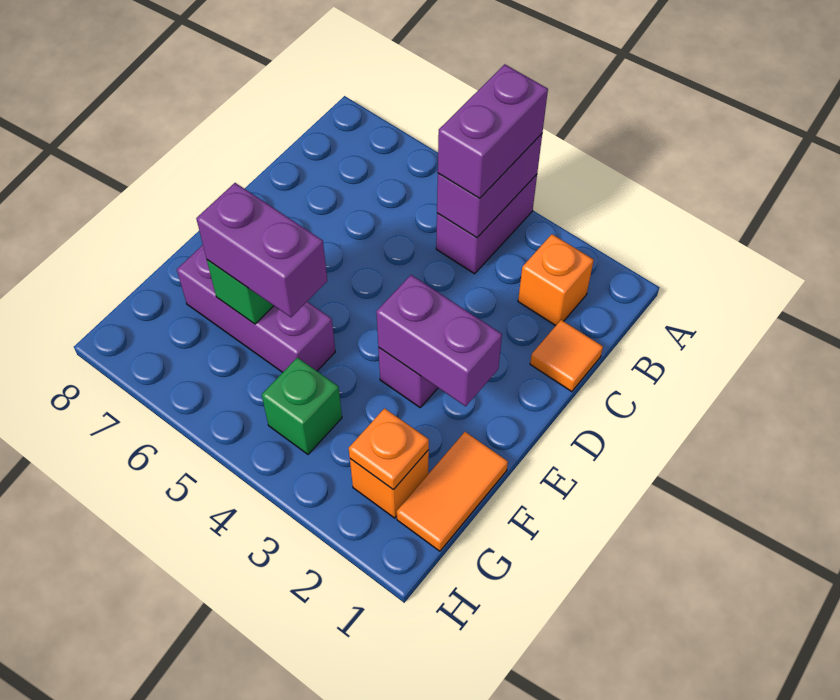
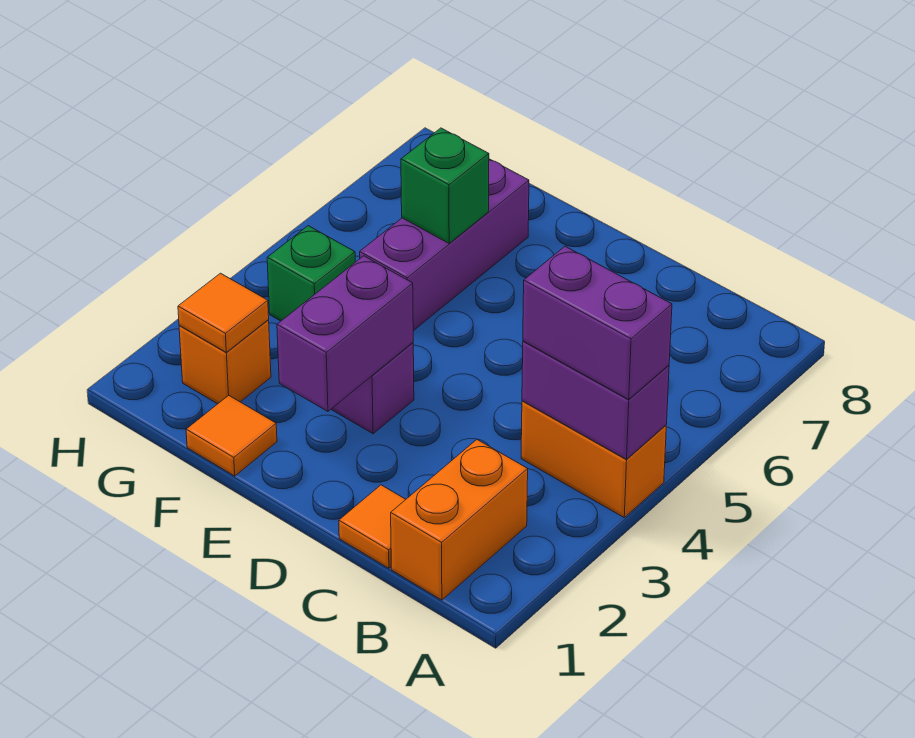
purple 1x2 brick [436,175,537,274] -> orange 1x2 brick [521,401,666,517]
orange 1x1 brick [518,234,594,326] -> orange 1x2 brick [391,440,528,600]
orange 1x2 tile [397,432,508,551] -> orange 1x1 tile [186,395,277,476]
purple 1x2 brick [196,183,327,317] -> none
orange 1x1 plate [349,408,429,490] -> orange 1x1 tile [178,273,269,352]

